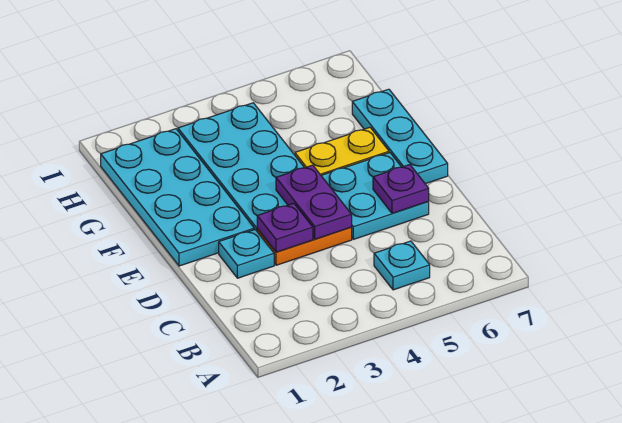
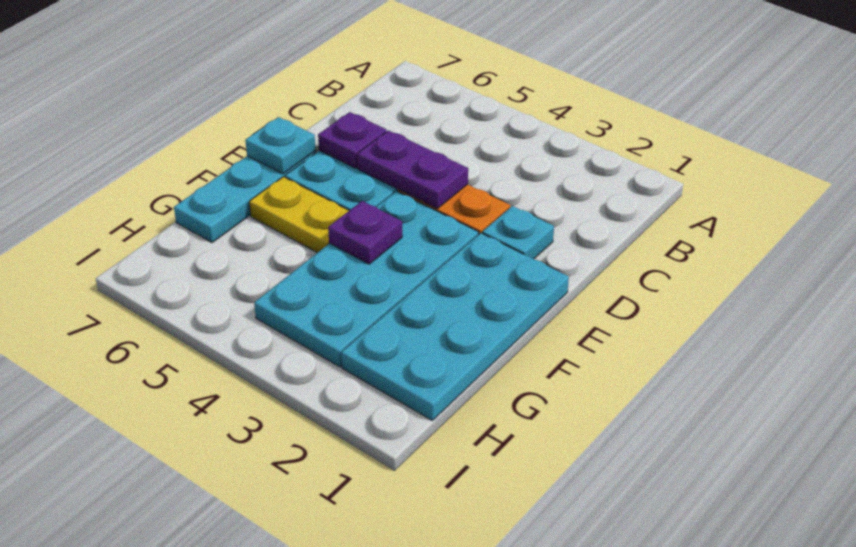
cyan 1x1 plate [374,241,430,290] -> cyan 1x1 plate moved to [245,117,316,174]
purple 1x1 plate [257,203,313,252] -> purple 1x1 plate moved to [328,201,402,264]
purple 1x2 plate [276,165,352,239] -> purple 1x2 plate turned to [357,130,468,209]

